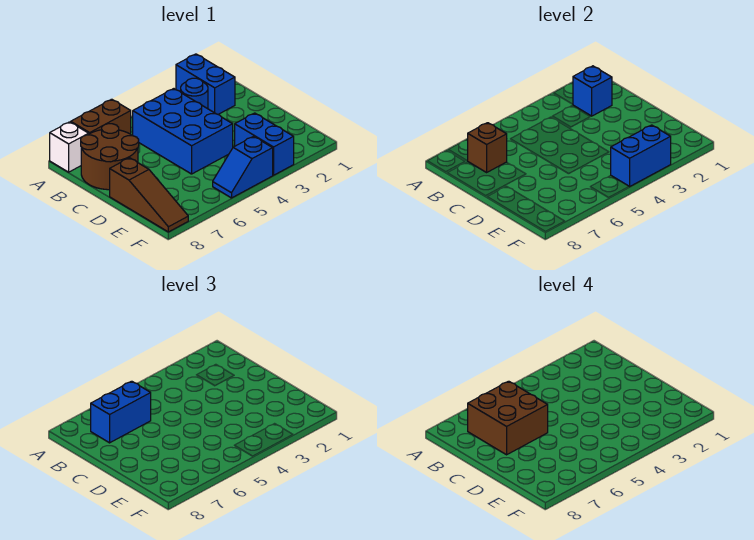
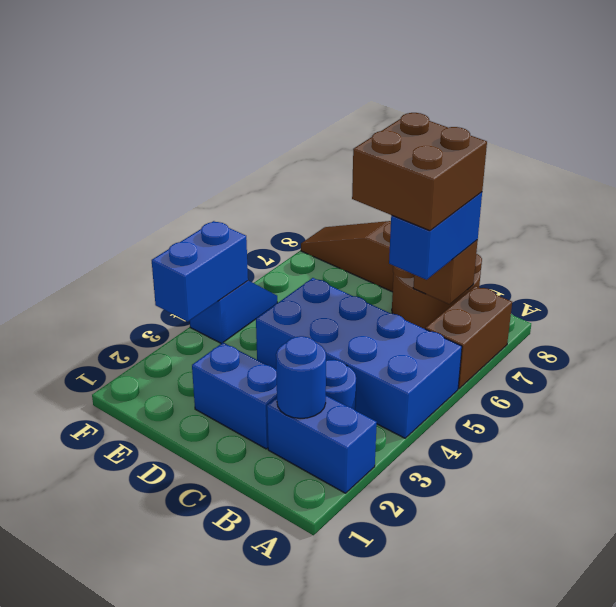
white 1x1 brick [50,122,89,172] -> none
blue 1x1 brick [573,66,612,116] -> blue 1x1 round brick [276,336,326,418]
blue 2x3 brick [133,89,233,174] -> blue 2x4 brick [256,278,462,438]
blue 1x2 brick [235,113,294,175] -> blue 1x2 brick moved to [192,342,277,449]

